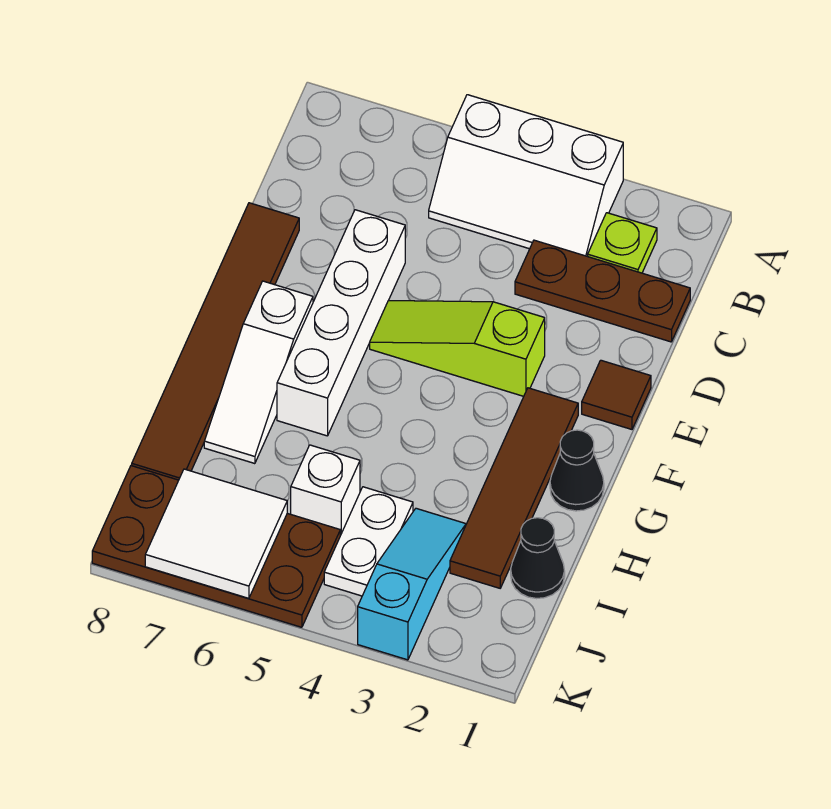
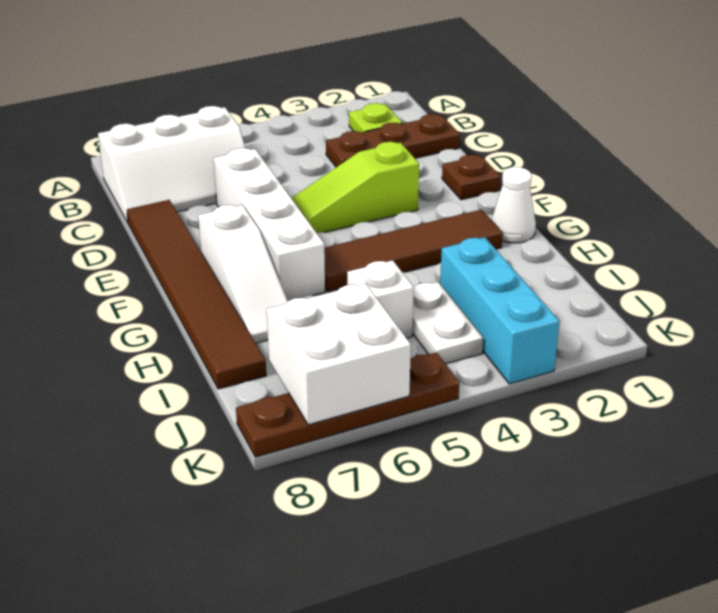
white 2x3 slope [429,95,623,256] -> white 2x3 slope moved to [98,106,245,223]
brown 1x1 tile [582,360,651,429] -> brown 1x1 plate [442,155,500,200]
brown 1x4 tile [450,388,578,588] -> brown 1x4 tile turned to [324,210,503,292]
black 1x1 cone [550,430,604,511] -> white 1x1 cone [491,167,536,243]
black 1x1 cone [511,518,565,599] -> none
cyan 1x3 slope [358,508,466,660] -> cyan 1x3 brick [440,237,560,384]
brown 2x4 plate [92,466,340,627] -> brown 1x4 plate [236,352,459,457]
white 2x2 tile [145,469,287,598] -> white 2x2 brick [267,284,411,425]

